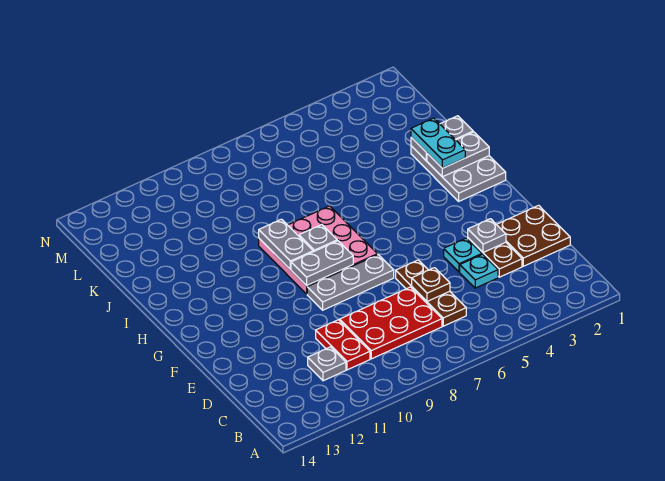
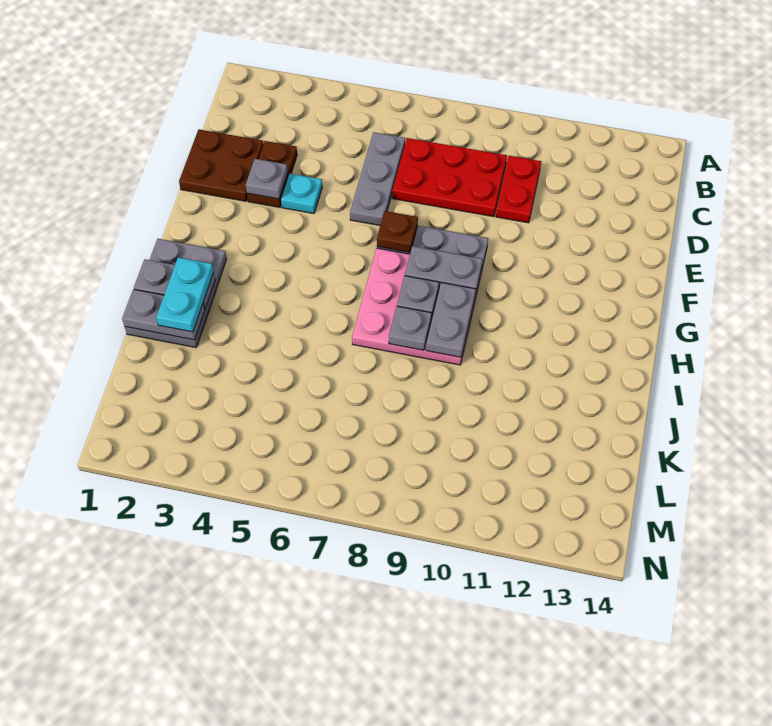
brown 1x3 plate [396,260,466,326] -> grey 1x3 plate [350,132,405,225]
grey 1x1 plate [308,347,346,381] -> grey 1x1 plate moved to [389,306,432,350]
cyan 1x1 plate [460,254,498,288] -> none
brown 1x1 plate [412,268,450,301] -> brown 1x1 plate moved to [377,211,418,252]

